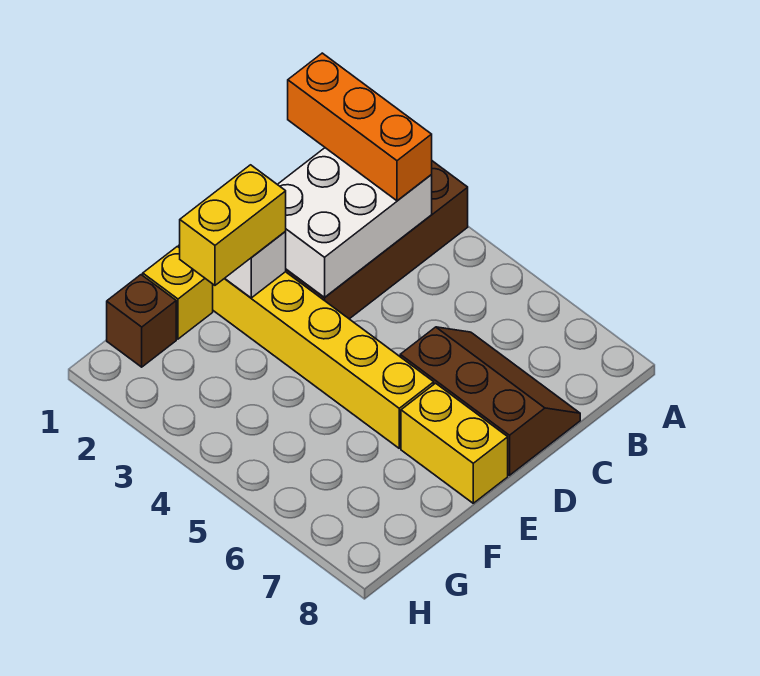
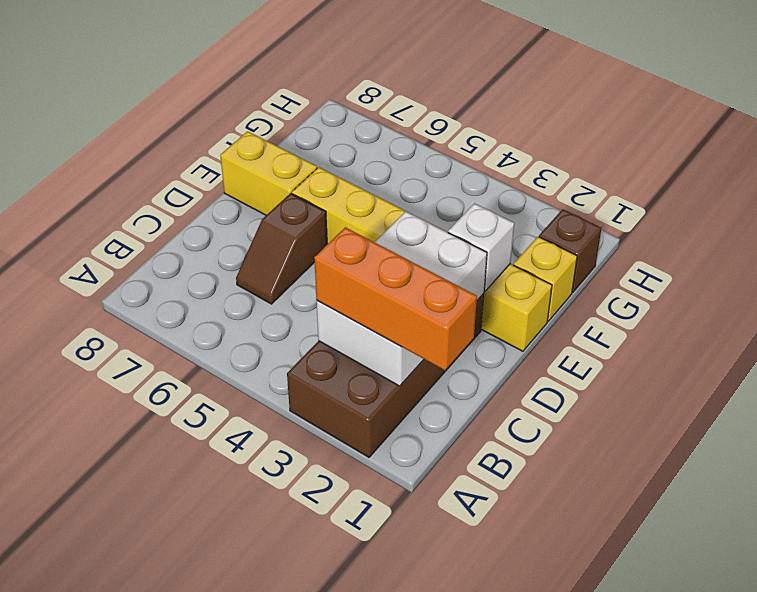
brown 2x3 slope [400,327,580,475] -> brown 1x2 slope [236,193,327,304]
yellow 1x2 brick [180,165,286,285] -> none

